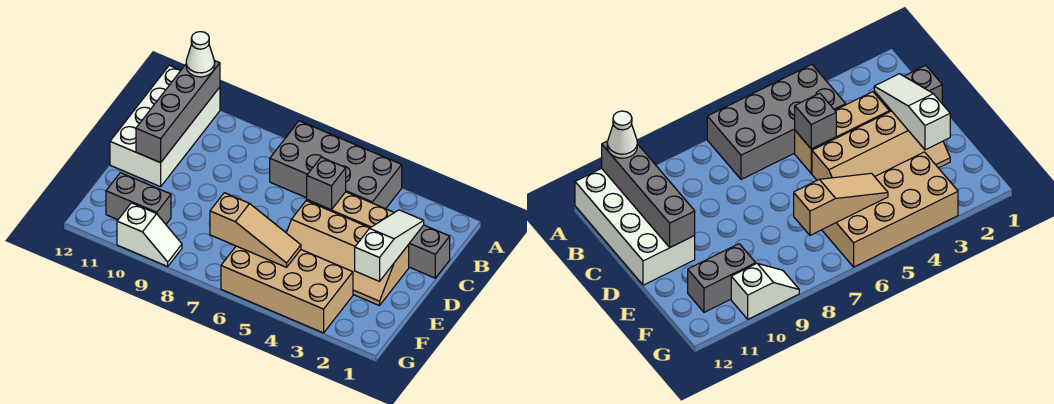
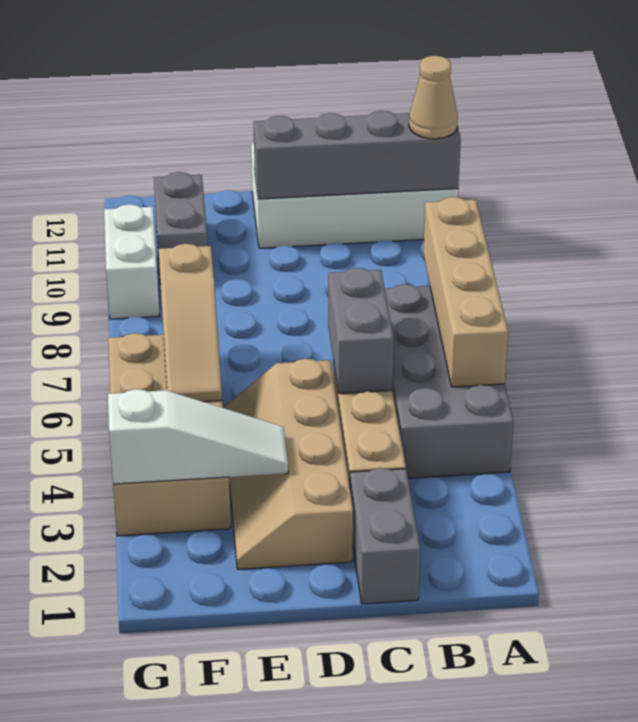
none -> tan 1x4 brick [423,197,508,387]
white 1x1 cone [186,32,215,77] -> tan 1x1 cone [409,56,458,139]
white 1x3 slope [355,210,424,281] -> white 1x3 slope moved to [108,389,288,484]
grey 1x1 brick [307,157,346,210] -> grey 1x2 brick [328,268,394,394]
white 1x2 slope [117,203,182,266] -> white 1x2 brick [104,204,159,319]

